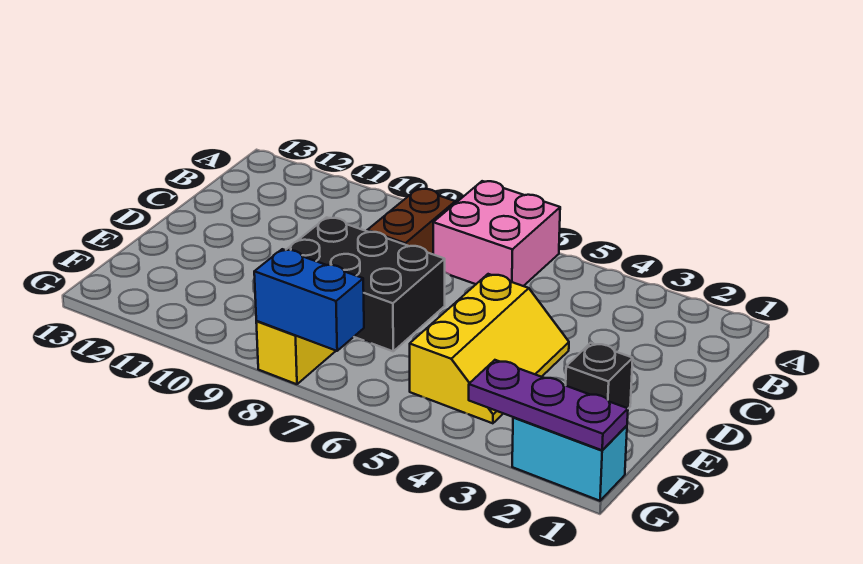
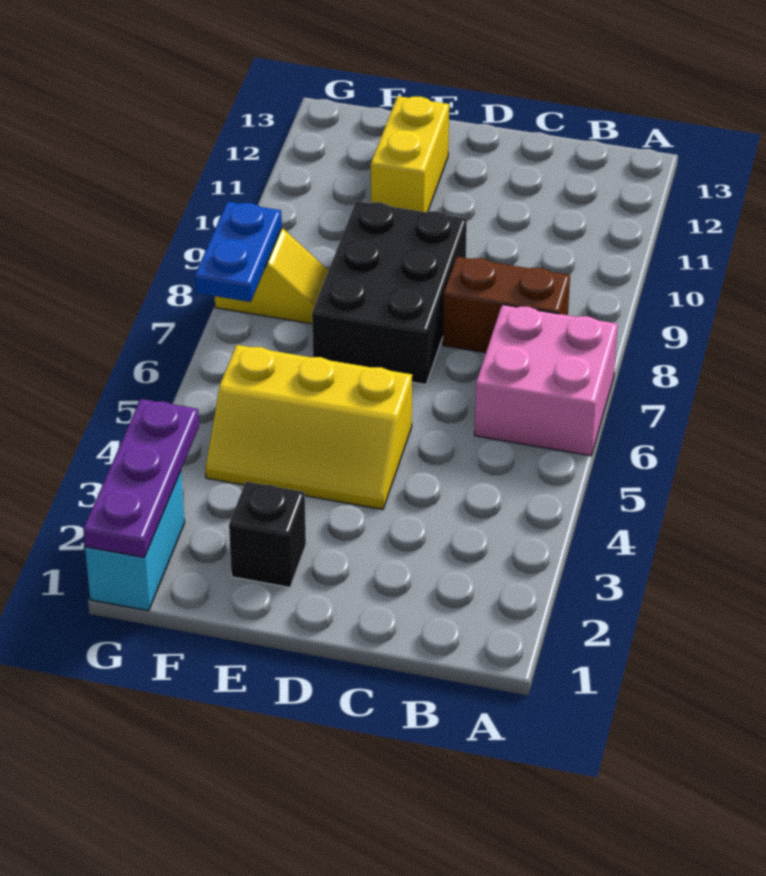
none -> yellow 1x2 brick [371,96,449,212]
blue 1x2 brick [254,249,364,351] -> blue 1x2 plate [195,202,282,302]

